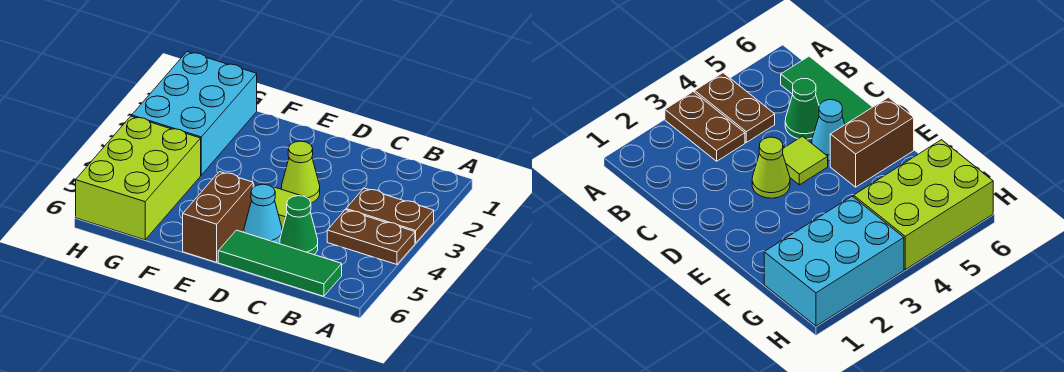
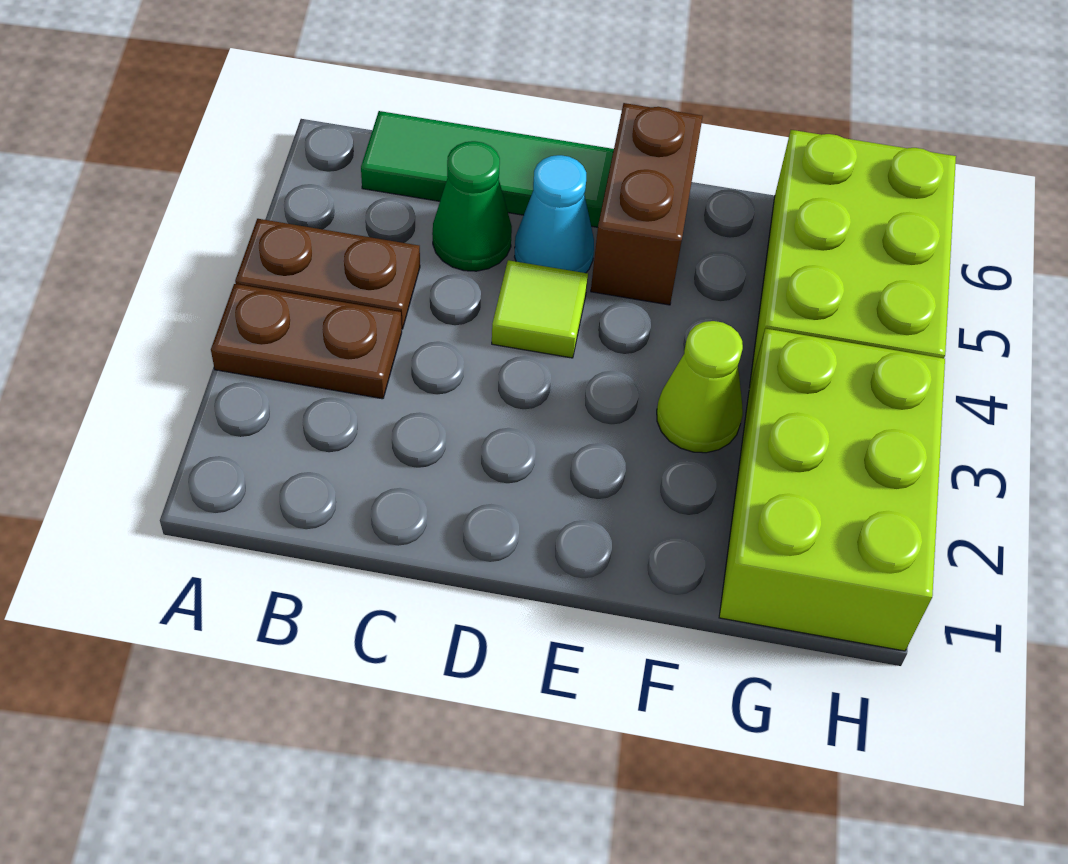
lime 1x1 cone [282,141,320,203] -> lime 1x1 cone moved to [657,321,743,453]
cyan 2x3 brick [132,52,257,175] -> lime 2x3 brick [719,329,945,651]

